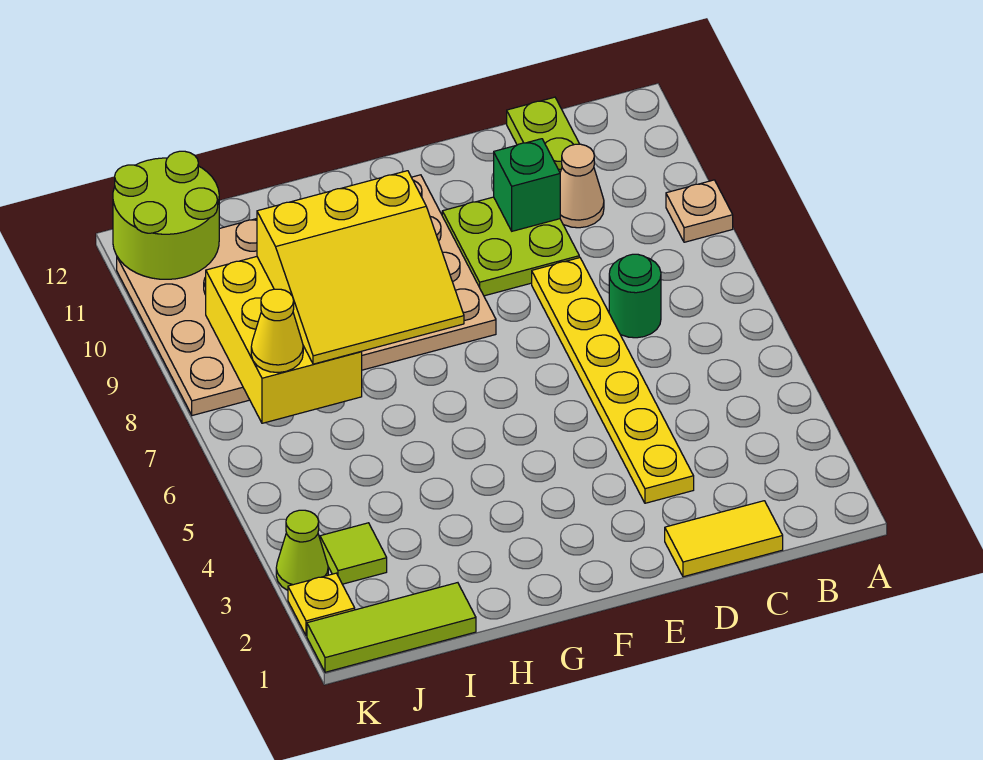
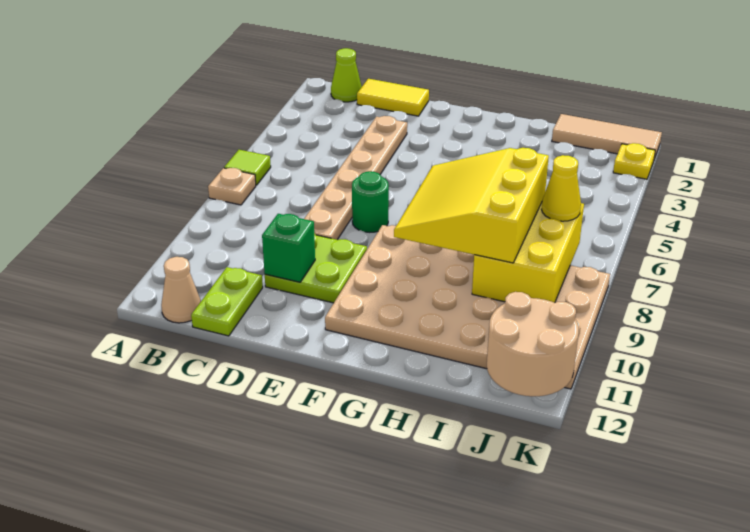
tan 1x1 plate [666,180,733,242] -> tan 1x1 plate moved to [208,168,256,205]
green 1x1 round brick [609,254,661,338] -> green 1x1 round brick moved to [352,171,389,232]
tan 1x1 cone [560,144,604,228] -> tan 1x1 cone moved to [161,257,201,323]
yellow 1x6 plate [532,258,694,503] -> tan 1x6 plate [304,116,407,240]
yellow 3x3 slope [257,171,464,364] -> yellow 3x3 slope turned to [394,148,549,263]
lime 1x3 tile [307,583,476,672] -> tan 1x3 tile [552,114,662,159]
lime 1x1 tile [320,523,387,584] -> lime 1x1 tile moved to [224,150,271,185]
lime 2x2 round brick [113,151,219,279] -> tan 2x2 round brick [487,292,579,396]
lime 1x1 cone [276,510,328,590] -> lime 1x1 cone moved to [331,48,362,102]

